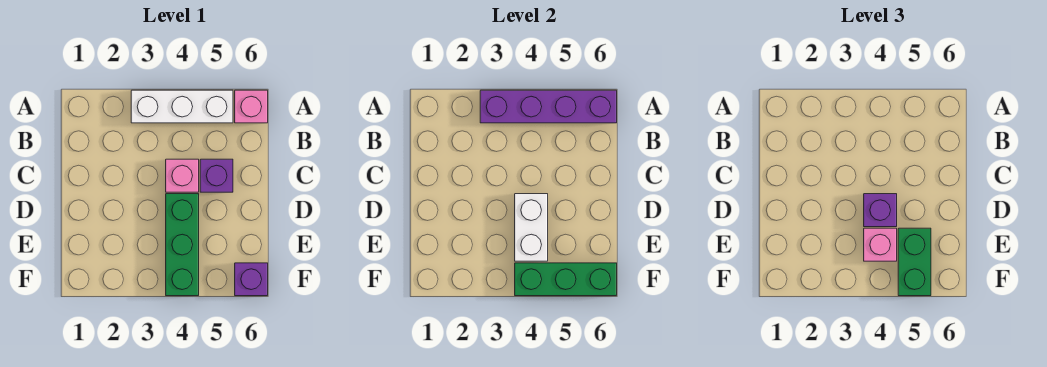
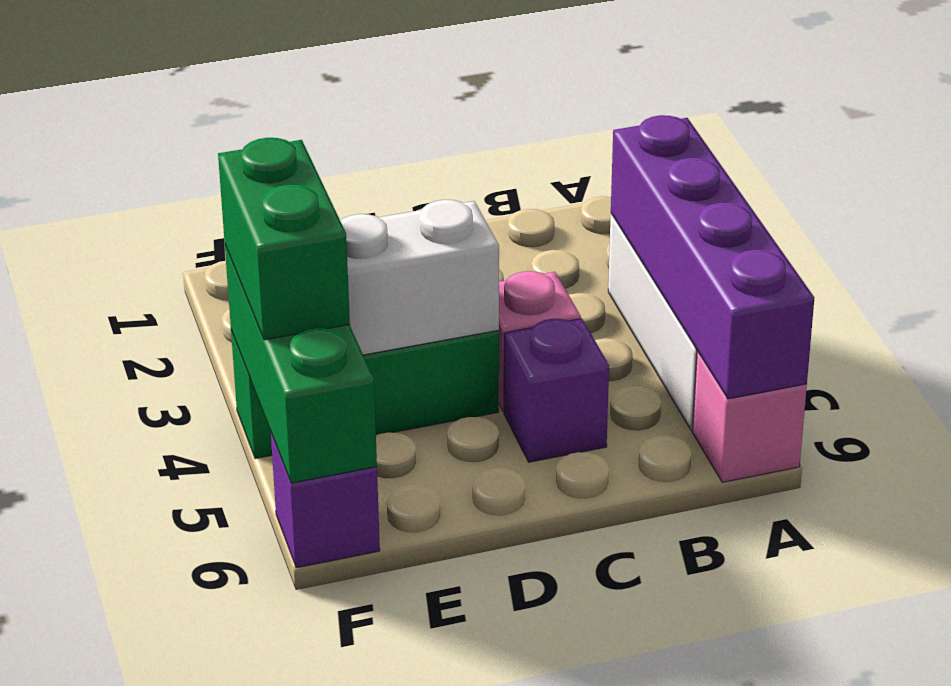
purple 1x1 brick [864,194,897,227] -> none
pink 1x1 brick [864,228,897,261] -> none
green 1x2 brick [898,228,931,296] -> green 1x2 brick turned to [218,138,350,340]

